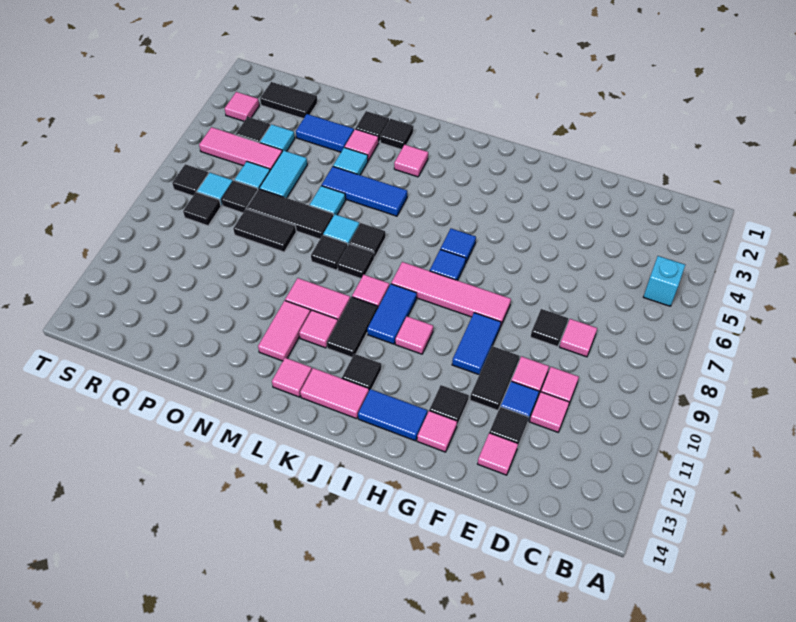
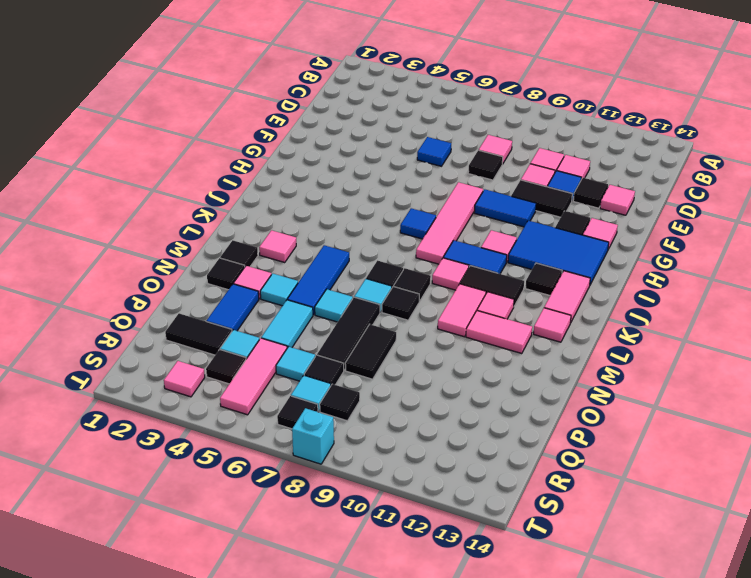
cyan 1x1 brick [644,256,685,306] -> cyan 1x1 brick moved to [292,408,334,464]
blue 1x2 tile [358,389,427,441] -> blue 2x3 tile [508,221,609,285]
blue 1x1 tile [441,228,476,263] -> blue 1x1 tile moved to [417,137,451,166]
cyan 1x2 tile [259,150,307,198] -> cyan 1x2 tile turned to [261,300,313,348]
black 1x2 tile [260,82,317,119] -> black 1x2 tile turned to [165,313,232,355]

